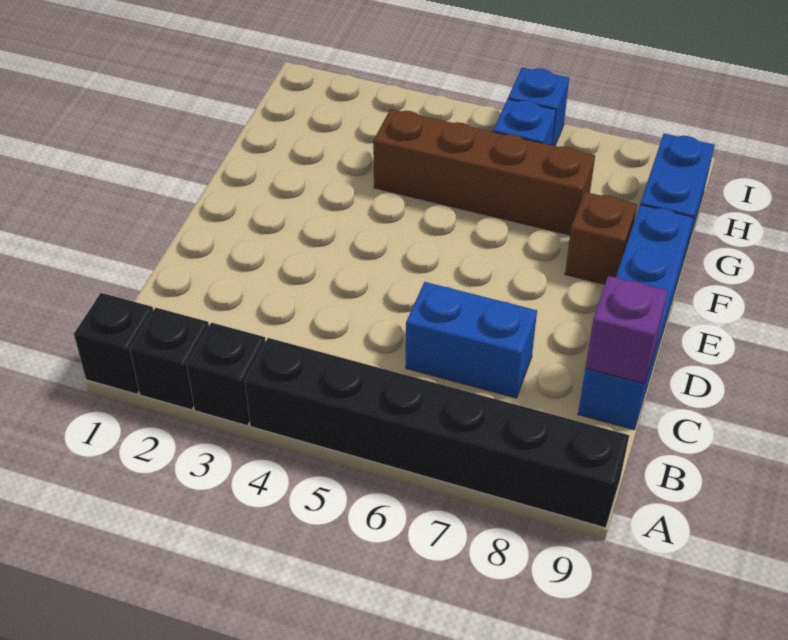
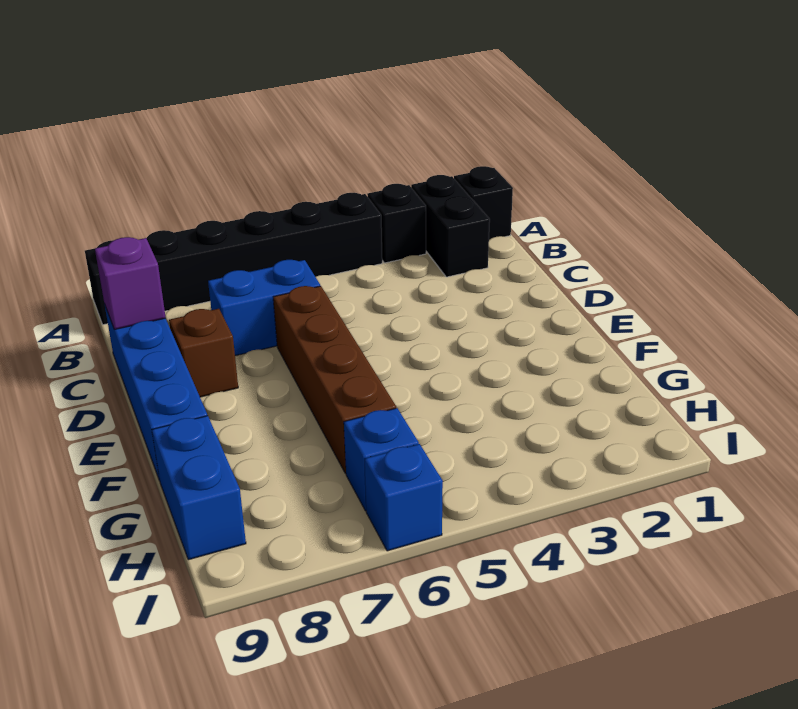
black 1x1 brick [130,308,209,410] -> black 1x2 brick [411,175,490,277]
brown 1x1 brick [565,192,637,284] -> brown 1x1 brick moved to [169,309,238,397]
brown 1x4 brick [373,109,595,235] -> brown 1x4 brick turned to [273,286,396,473]

